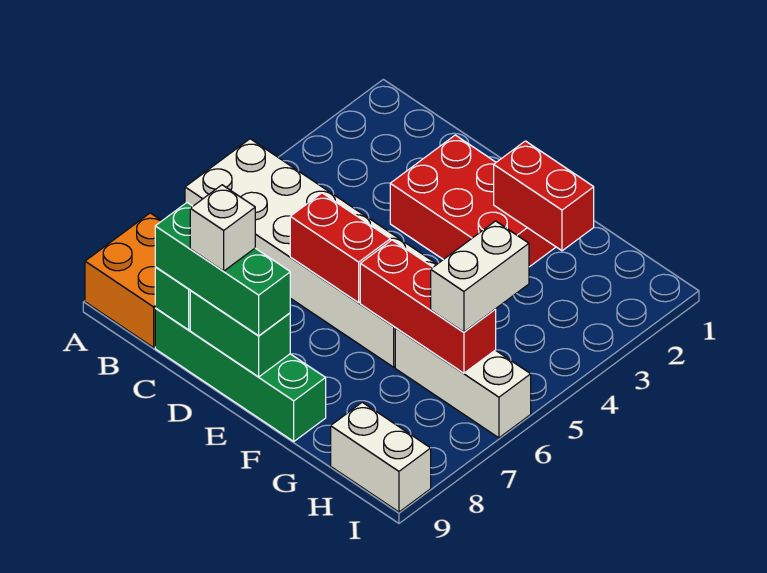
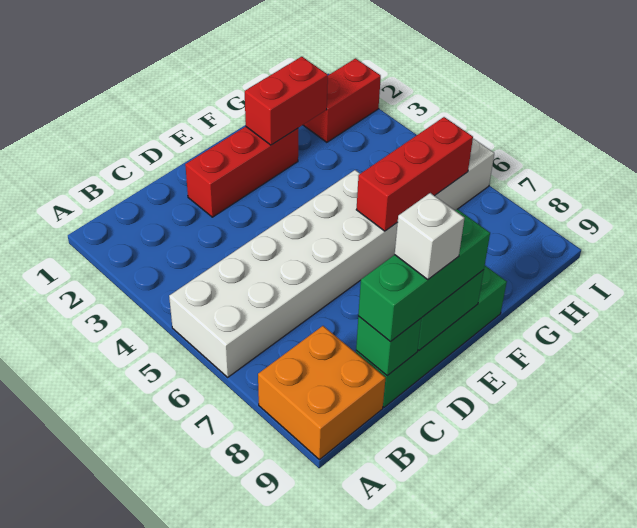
red 2x3 brick [390,135,556,267] -> red 1x3 brick [185,127,298,217]
red 1x2 brick [290,193,390,303] -> red 1x2 brick moved to [304,58,381,142]
white 1x2 brick [431,221,529,332] -> none
white 1x2 brick [331,402,431,512] -> none

